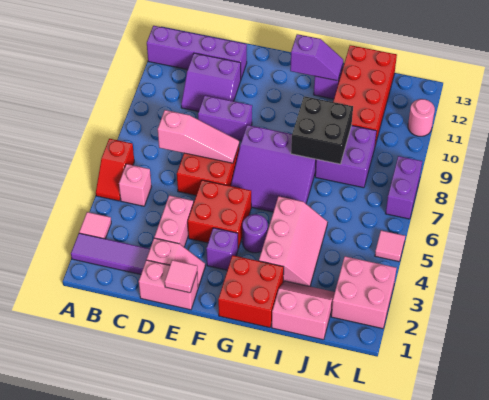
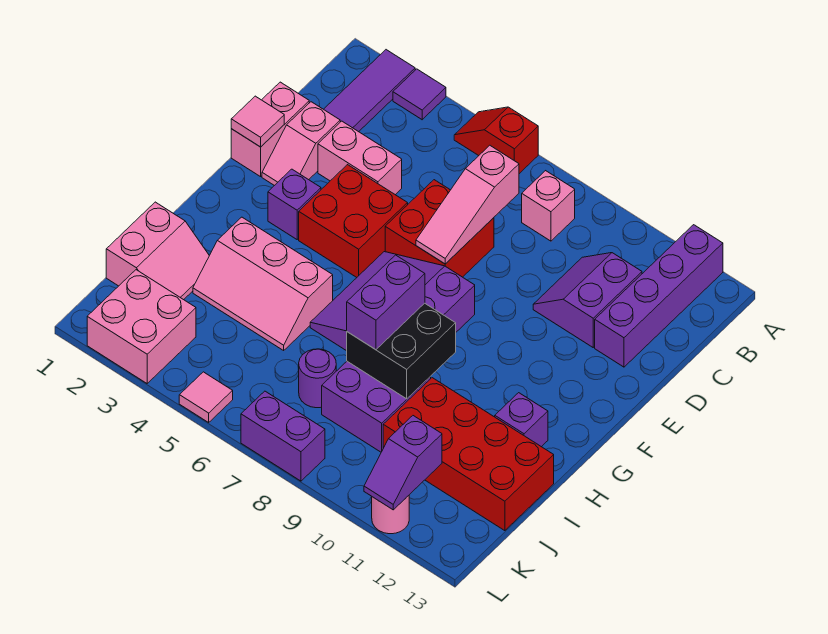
pink 1x1 tile [79,212,111,239] -> purple 1x1 tile [393,69,446,120]
pink 1x1 brick [119,164,151,206] -> pink 1x1 brick moved to [522,171,575,241]
purple 1x2 brick [198,96,252,141] -> purple 1x2 brick moved to [347,255,425,350]
red 2x2 brick [218,255,284,328] -> none
purple 1x1 round brick [242,214,268,253] -> purple 1x1 round brick moved to [299,349,336,408]
purple 1x2 slope [290,34,343,81] -> purple 1x2 slope moved to [364,416,442,510]

